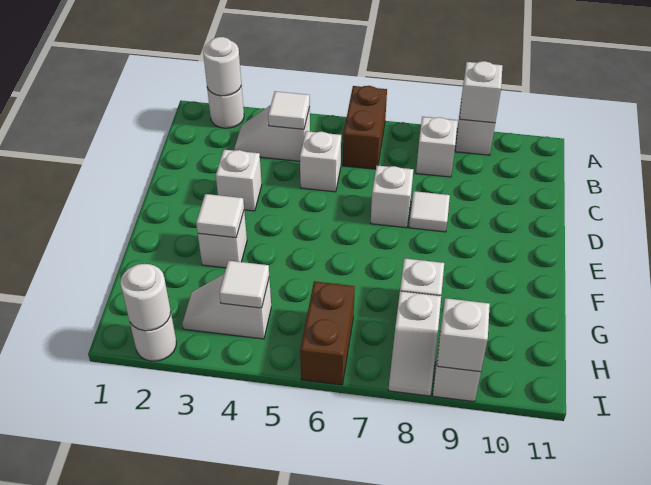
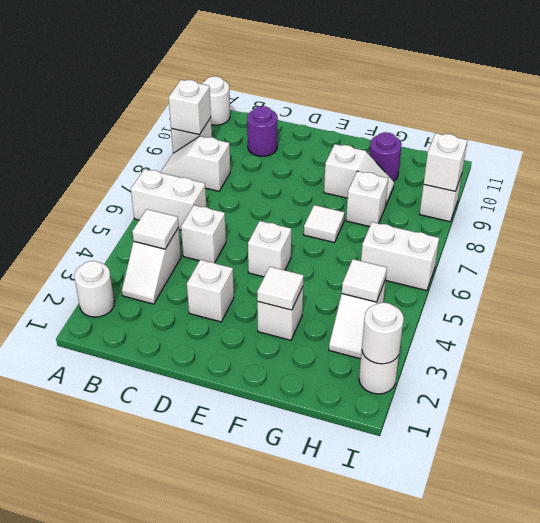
white 1x1 round brick [203,37,241,96] -> white 1x1 round brick moved to [202,76,230,125]
brown 1x2 brick [343,86,387,169] -> white 1x2 brick [131,169,206,230]
none -> purple 1x1 round brick [247,106,278,156]
white 1x1 brick [371,165,413,228] -> white 1x1 brick moved to [248,221,291,277]
white 1x1 tile [409,191,450,232] -> white 1x1 tile moved to [304,205,345,243]
none -> purple 1x1 round brick [369,132,402,181]
brown 1x2 brick [300,281,355,385] -> white 1x2 brick [361,222,439,291]
white 1x2 slope [388,291,441,396] -> white 1x2 slope moved to [324,144,394,207]

